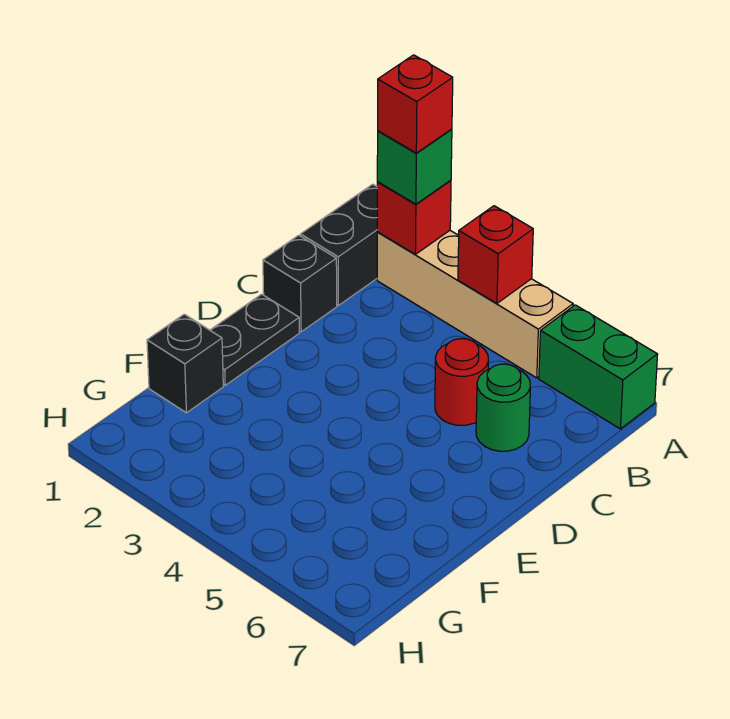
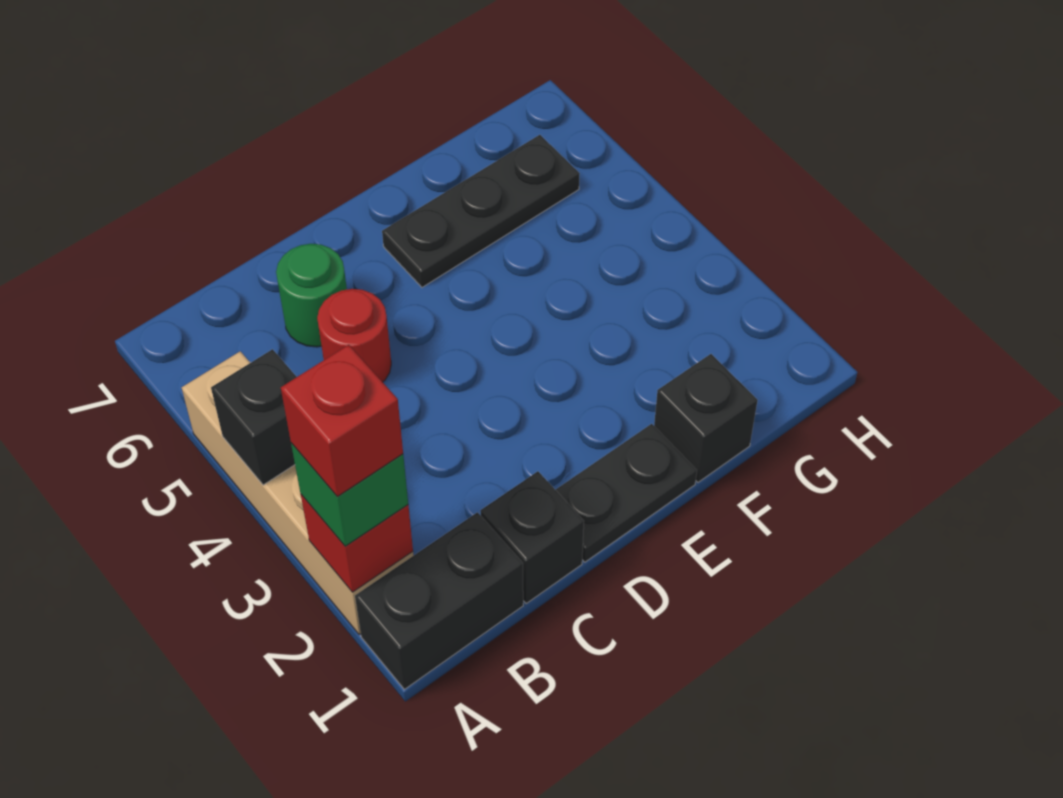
red 1x1 brick [458,206,533,303] -> black 1x1 brick [211,349,296,485]
green 1x2 brick [539,305,658,429] -> none
none -> black 1x3 plate [382,135,580,287]

